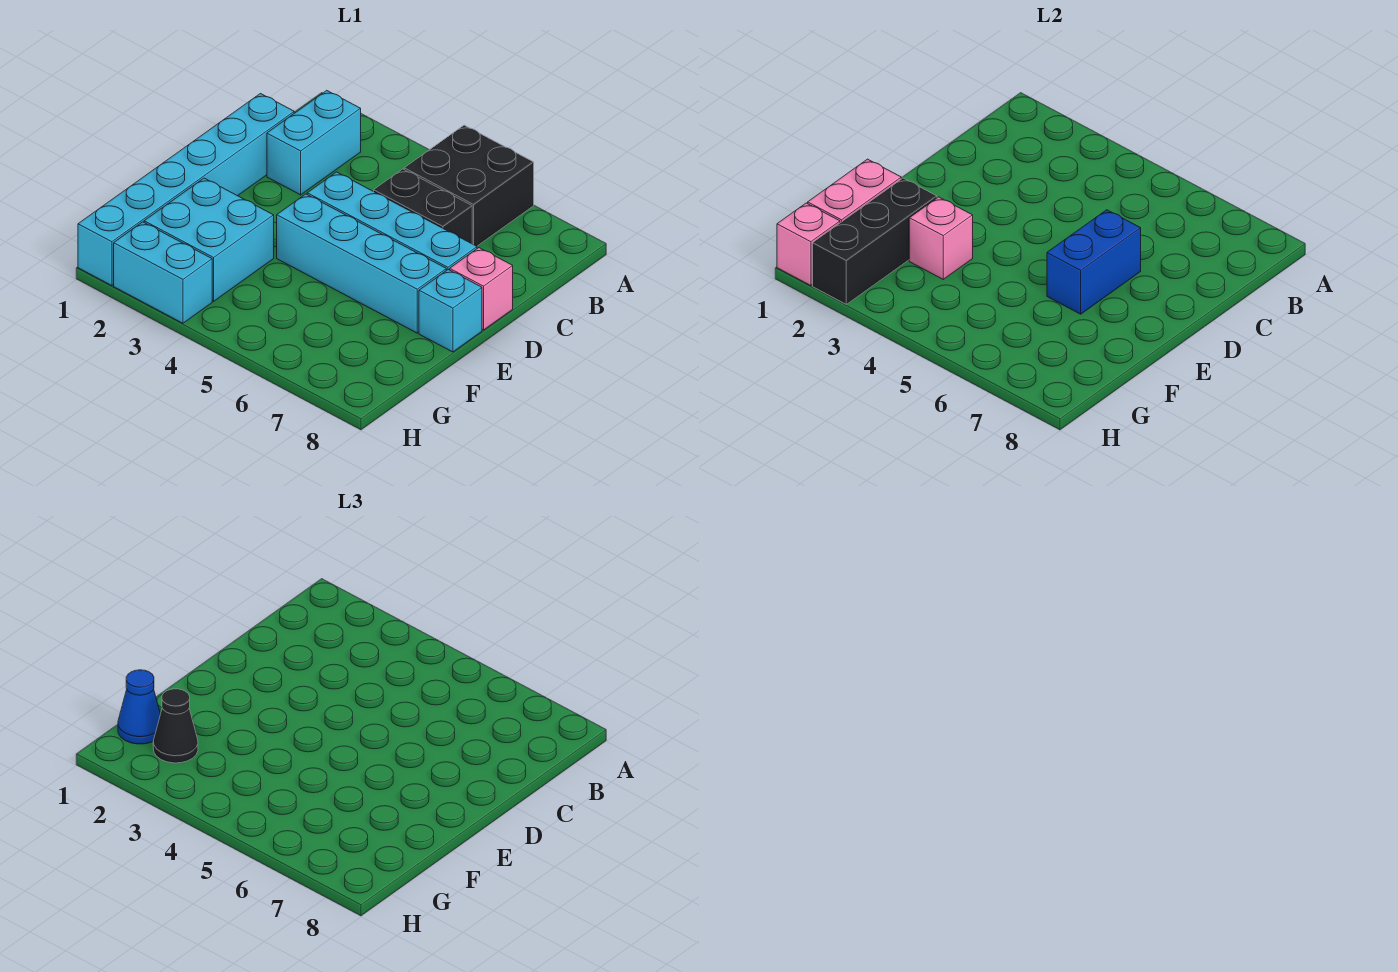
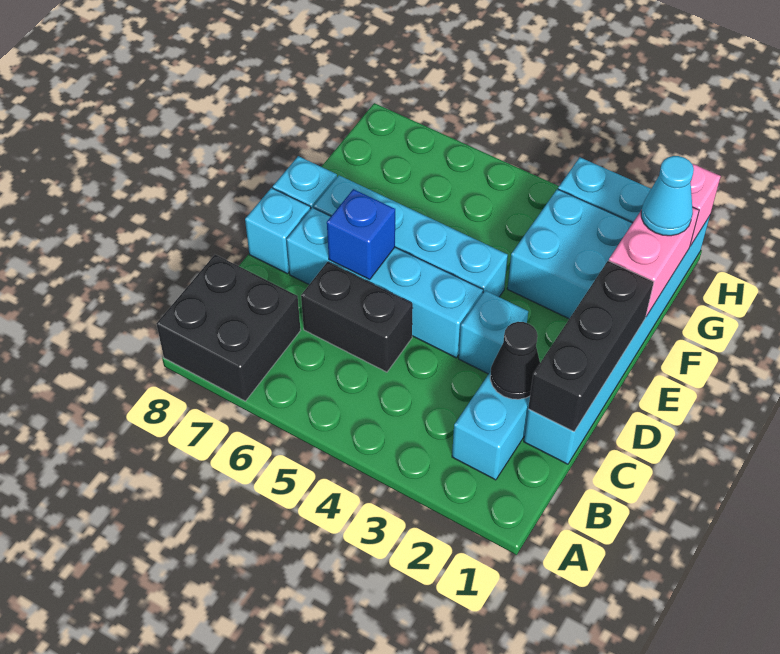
black 2x2 brick [404,125,534,246] -> black 2x2 brick moved to [157,255,300,401]
none -> cyan 1x1 brick [459,291,528,374]
blue 1x2 brick [1047,210,1141,314] -> blue 1x1 brick [327,189,395,280]
pink 1x1 brick [450,248,513,330] -> cyan 1x1 brick [245,188,311,274]
black 1x3 brick [813,178,937,304] -> black 1x3 brick moved to [528,261,654,432]
pink 1x1 brick [909,197,973,279] -> none
blue 1x1 cone [118,670,160,744] -> cyan 1x1 cone [641,156,694,236]
black 1x1 cone [153,689,198,763] -> black 1x1 cone moved to [490,322,540,399]

